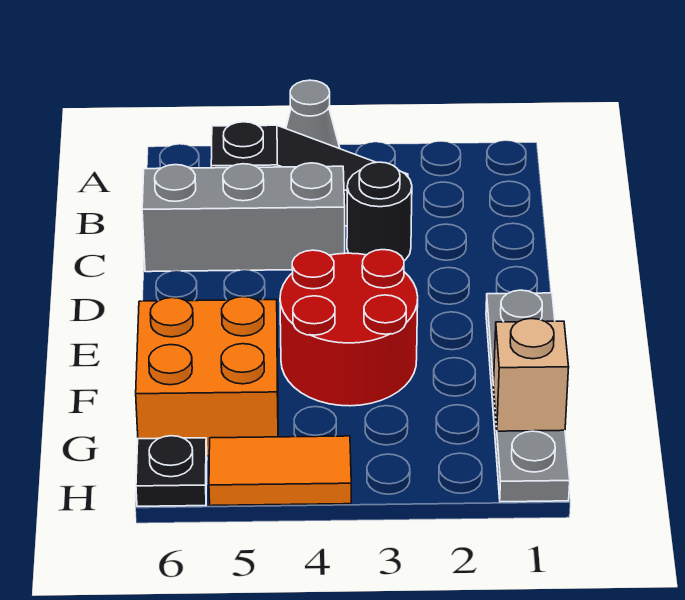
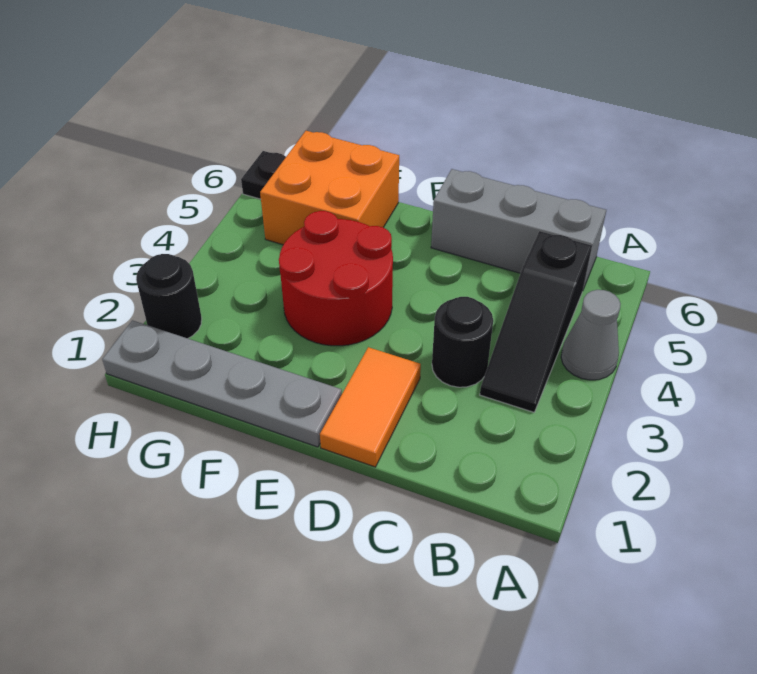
grey 1x3 brick [142,163,345,272] -> grey 1x3 brick turned to [431,169,606,289]
tan 1x1 brick [494,319,569,431] -> none
none -> black 1x1 round brick [136,254,202,338]
orange 1x2 tile [209,436,351,506] -> orange 1x2 tile moved to [320,347,421,467]

